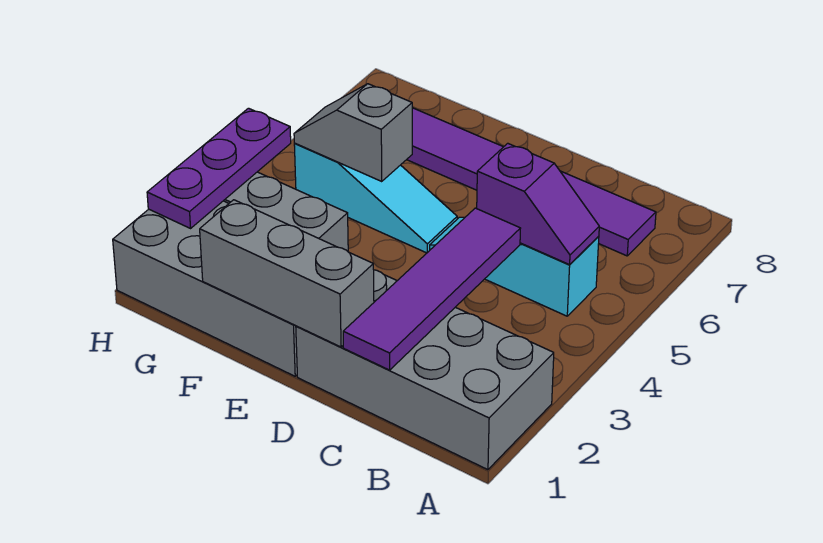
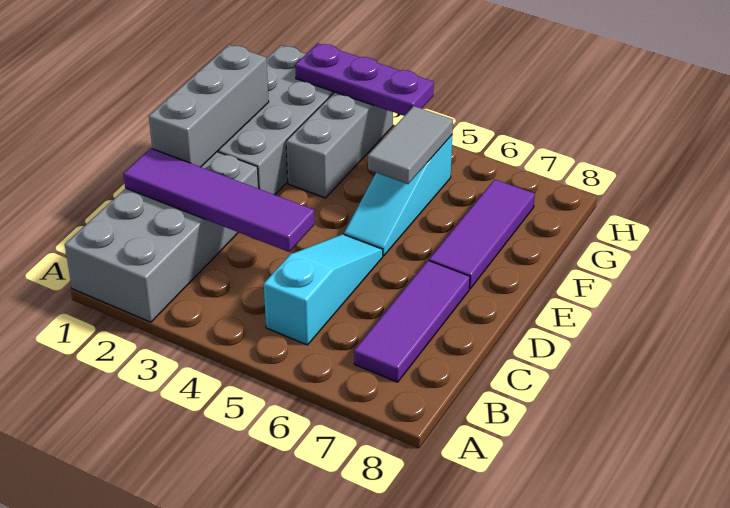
purple 1x2 slope [477,143,599,265] -> none
grey 1x2 slope [294,84,412,181] -> grey 1x2 tile [368,106,453,184]

